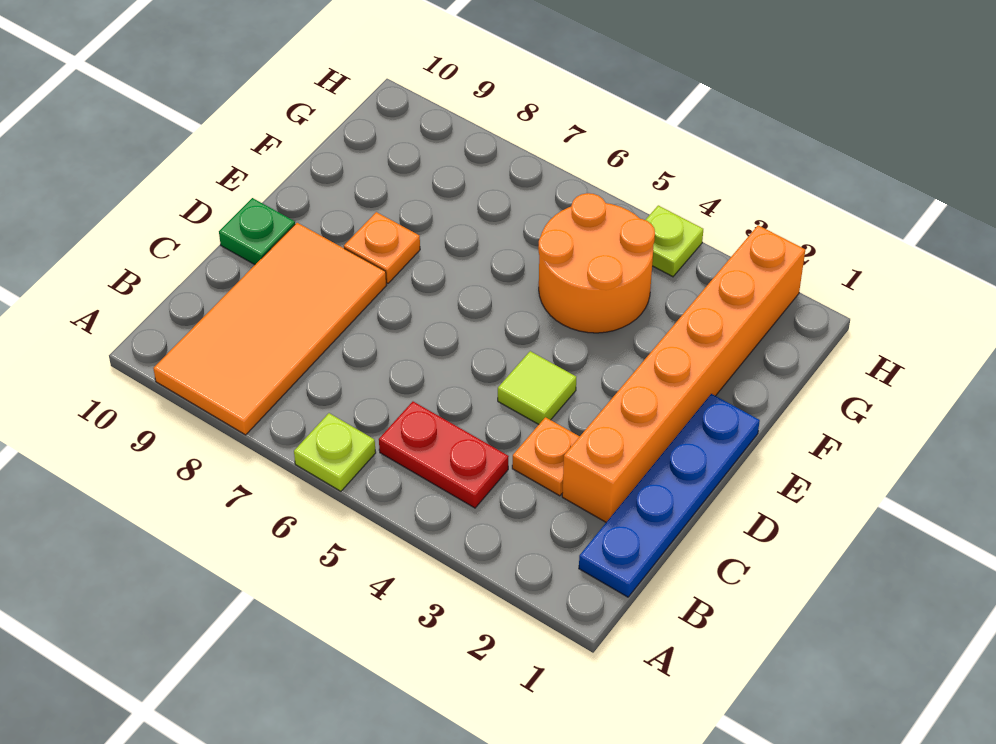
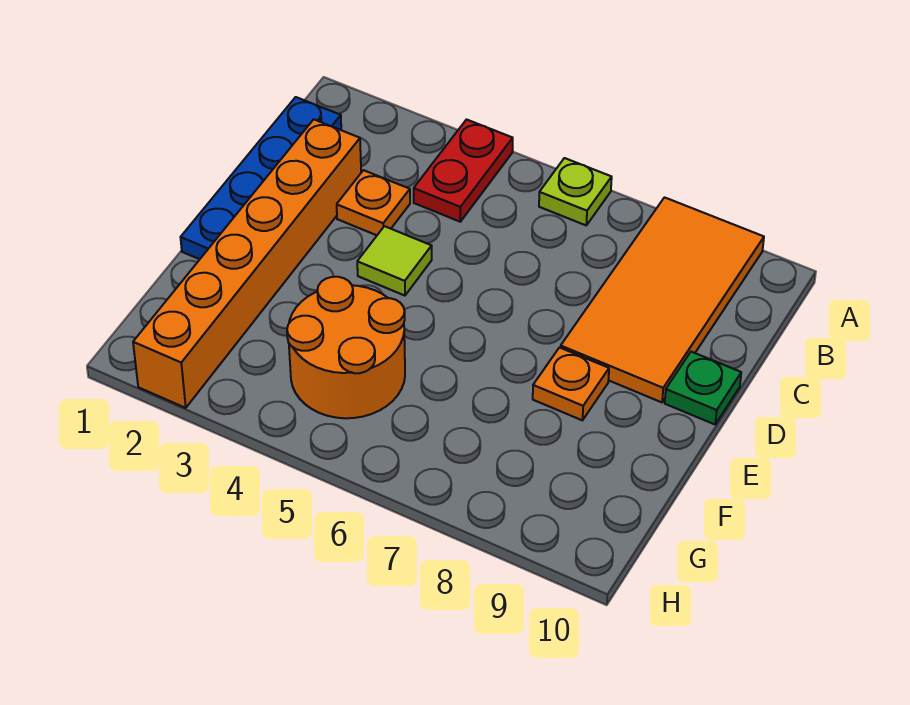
red 1x2 plate [379,402,509,508] -> red 1x2 plate turned to [414,120,513,222]
lime 1x1 plate [646,205,703,277] -> none

